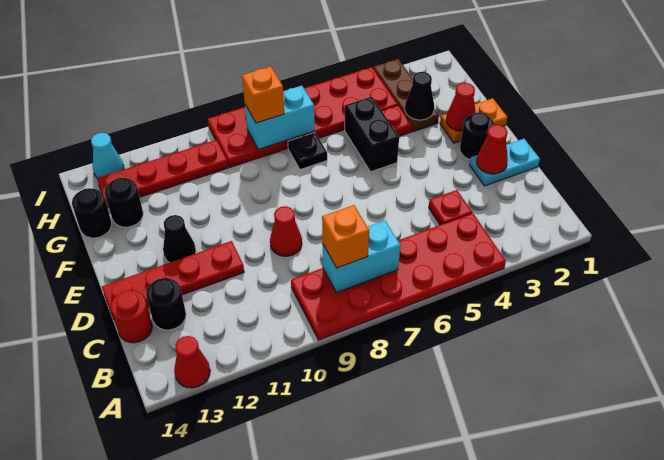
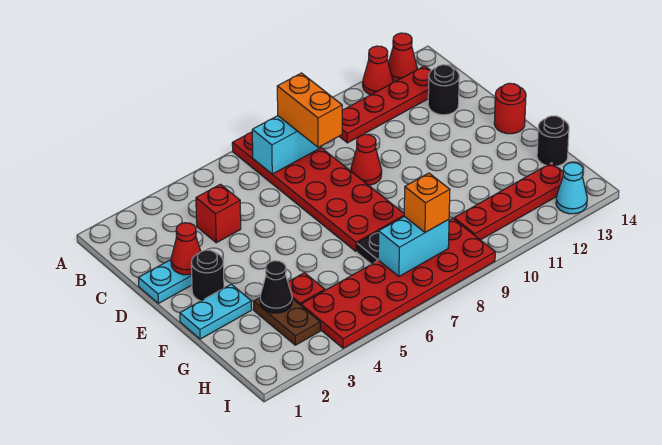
red 2x6 plate [291,213,506,340] -> red 2x6 plate turned to [232,132,404,251]
orange 1x1 brick [322,205,369,268] -> orange 1x2 brick [277,73,342,147]
red 1x1 plate [429,190,472,225] -> red 1x1 brick [196,184,241,243]
red 1x1 round brick [111,290,152,343] -> red 1x1 round brick moved to [494,83,526,134]
red 1x4 plate [102,241,244,319] -> red 1x4 plate moved to [339,66,431,143]
black 1x1 cone [163,215,196,263] -> none
orange 1x2 plate [440,98,507,143] -> cyan 1x2 plate [180,284,252,339]
red 1x1 cone [446,83,476,131] -> red 1x1 cone moved to [363,46,393,95]
black 1x2 brick [345,97,399,172] -> none
brown 1x3 plate [373,59,439,132] -> brown 1x2 plate [254,298,320,345]
black 1x1 round brick [105,178,143,227] -> none

